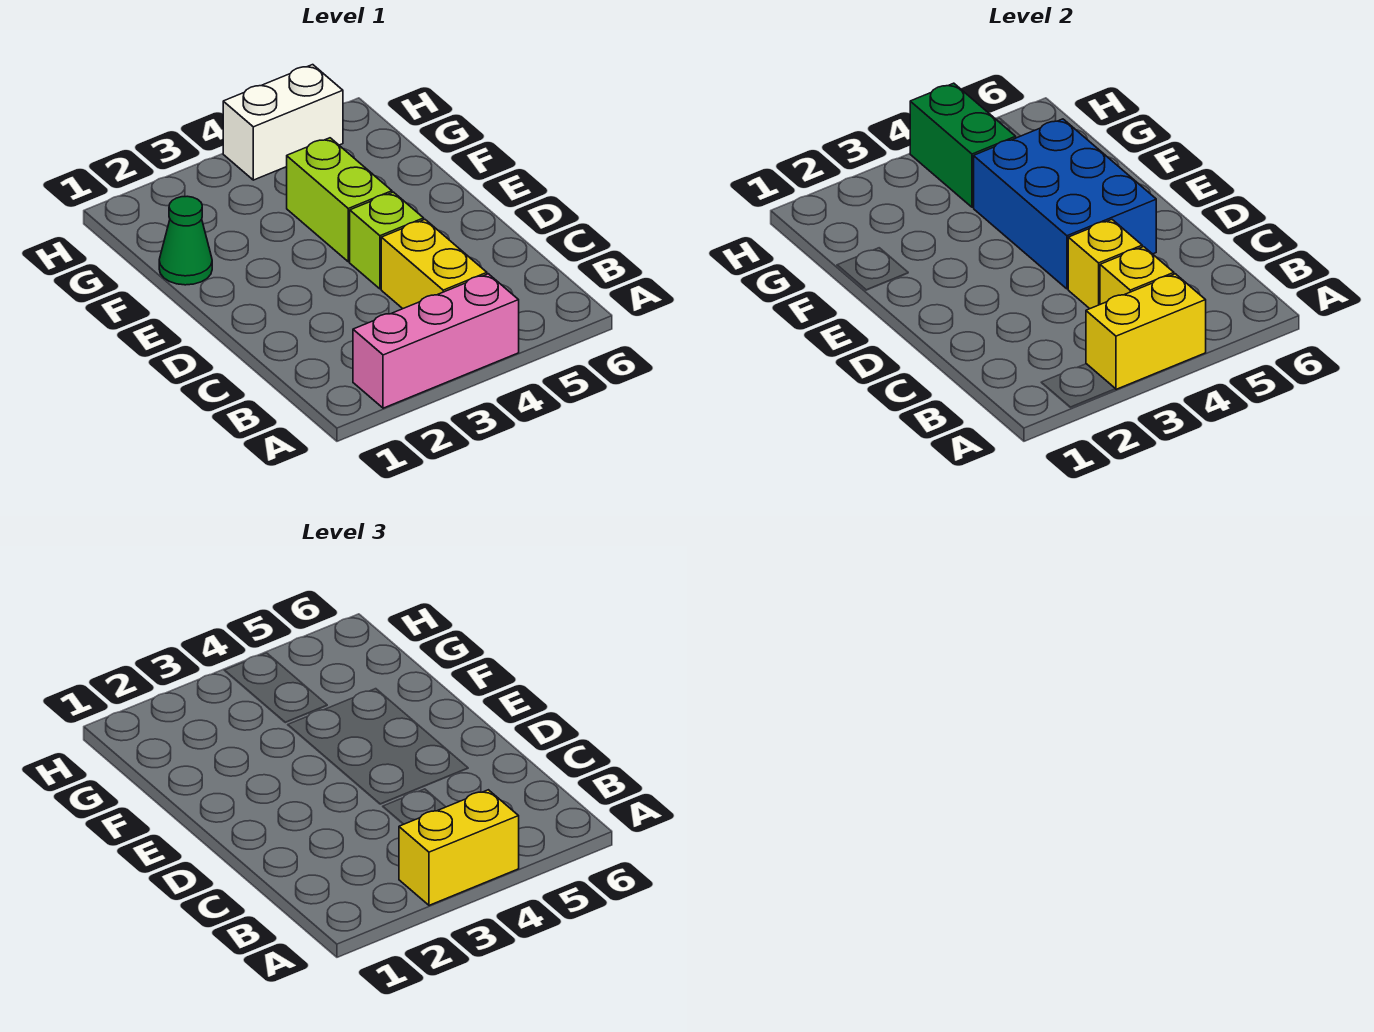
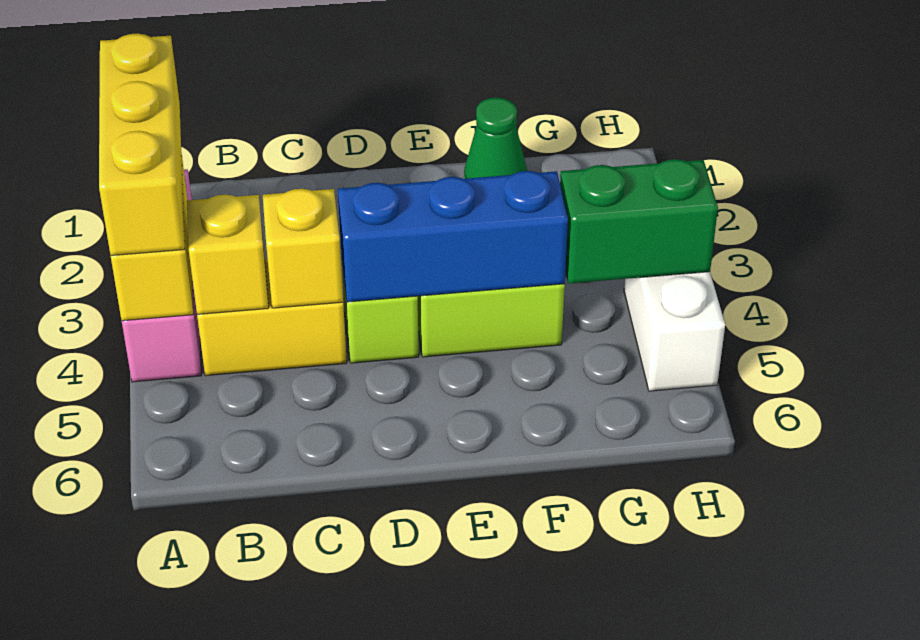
yellow 1x2 brick [399,790,519,905] -> yellow 1x3 brick [99,33,185,256]
blue 2x3 brick [974,119,1156,289] -> blue 1x3 brick [338,171,568,302]

